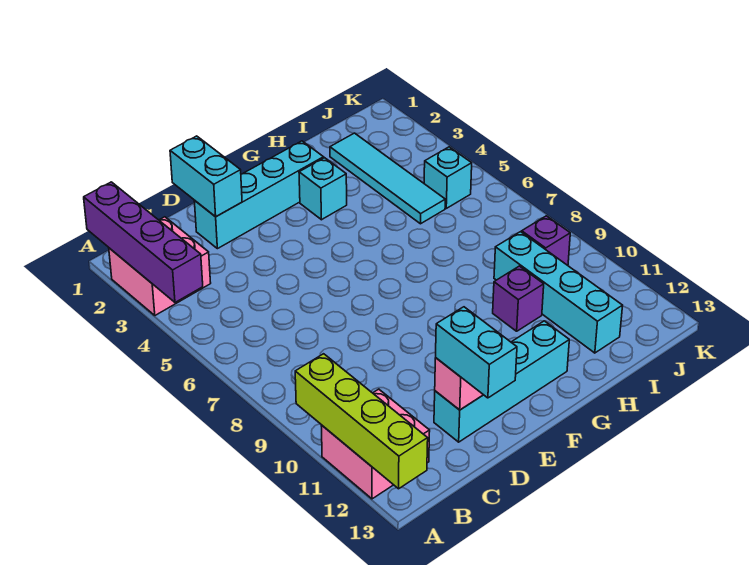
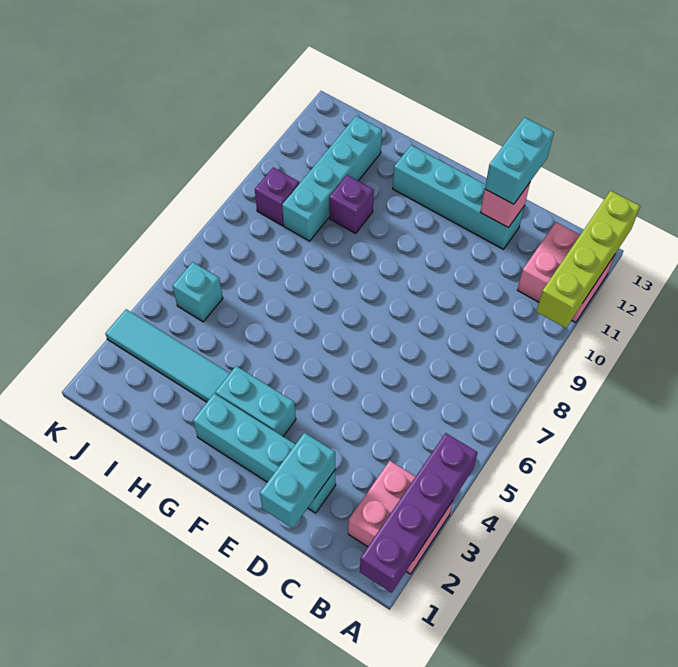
cyan 1x1 brick [299,158,347,220] -> cyan 1x2 brick [215,366,296,436]
cyan 1x4 tile [330,133,445,224] -> cyan 1x4 tile turned to [105,309,230,402]

